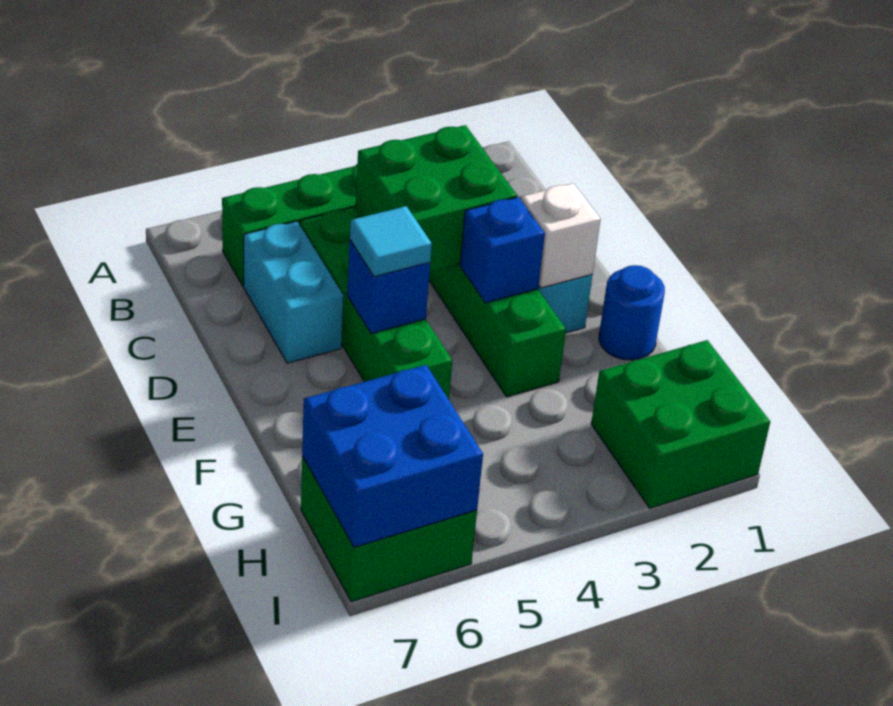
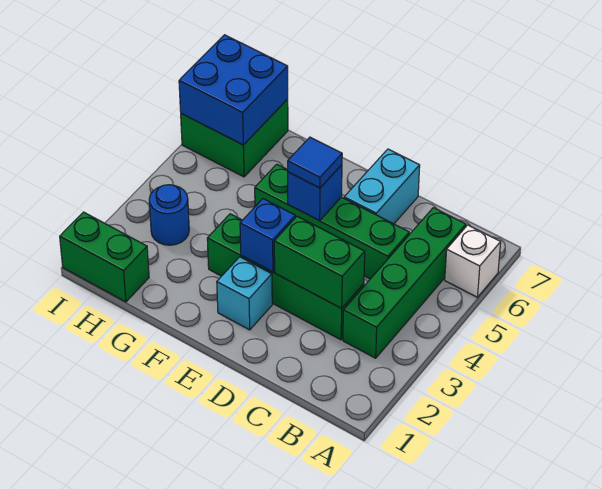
green 2x2 brick [356,125,517,272] -> green 1x2 brick [274,216,365,308]
cyan 1x2 brick [244,221,343,363] -> cyan 1x2 brick turned to [344,149,420,224]
white 1x1 brick [521,183,601,288] -> white 1x1 brick moved to [445,225,501,297]
cyan 1x1 tile [350,206,432,277] -> blue 1x1 tile [288,137,342,188]
blue 1x1 round brick [599,265,665,360] -> blue 1x1 round brick moved to [149,185,189,245]
green 2x2 brick [591,340,770,508] -> green 1x2 brick [60,212,149,302]

